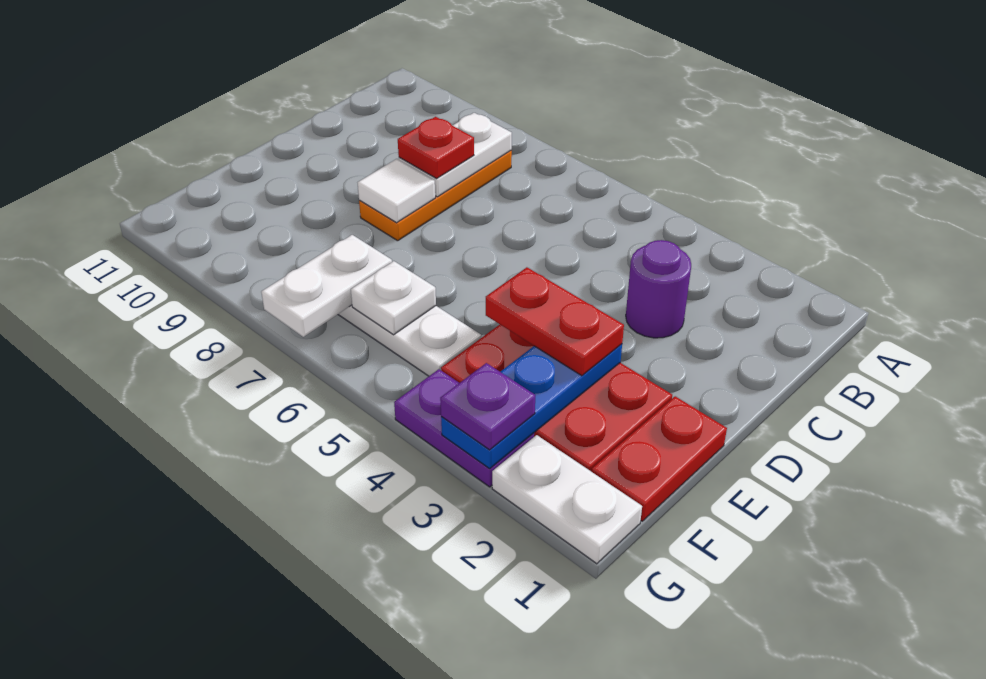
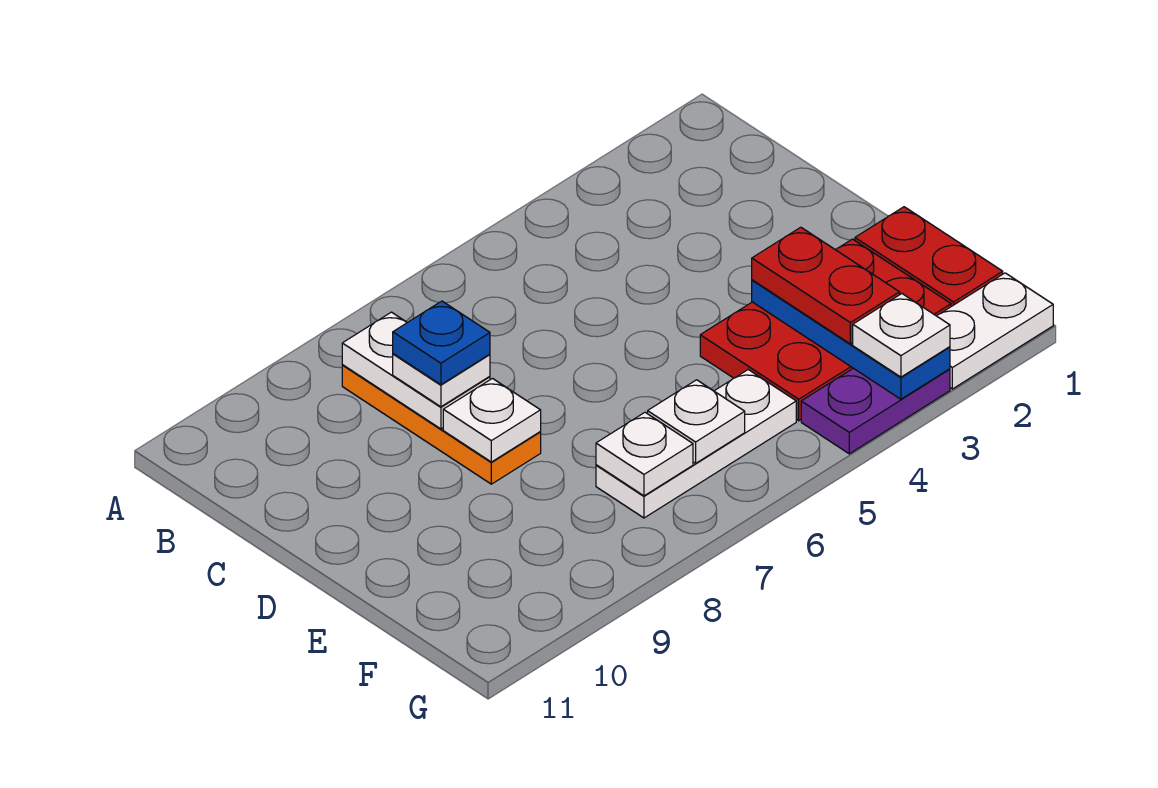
purple 1x1 round brick [626,240,691,338] -> none
red 1x1 plate [398,117,474,179] -> white 1x1 plate [393,354,490,407]
none -> blue 1x1 plate [393,301,490,385]
white 1x1 tile [358,159,435,223] -> white 1x1 plate [443,379,541,462]
red 1x2 plate [486,267,624,376] -> red 1x2 plate turned to [752,227,900,344]
white 1x2 plate [261,235,392,337] -> white 1x1 plate [596,412,693,496]
purple 1x1 plate [440,363,535,450] -> white 1x1 plate [853,294,950,377]

